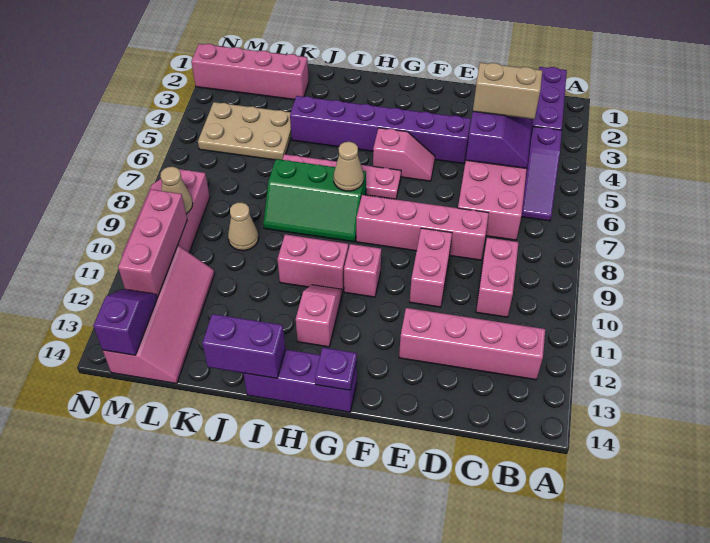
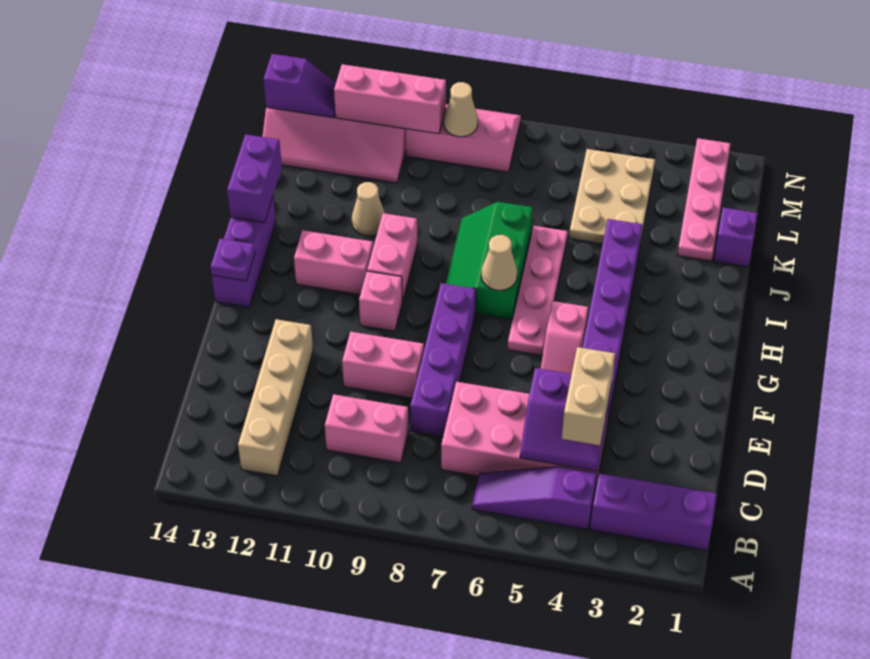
pink 1x4 brick [399,308,545,380] -> tan 1x4 brick [238,319,313,476]
pink 1x4 brick [356,195,489,260] -> purple 1x4 brick [410,283,476,436]
pink 1x2 slope [296,285,342,347] -> pink 1x2 brick [294,230,373,295]
none -> purple 1x1 brick [714,208,758,267]
pink 1x4 brick [191,44,309,100] -> pink 1x4 plate [677,138,730,261]
tan 1x1 cone [228,203,259,251] -> tan 1x1 cone moved to [352,182,385,236]

